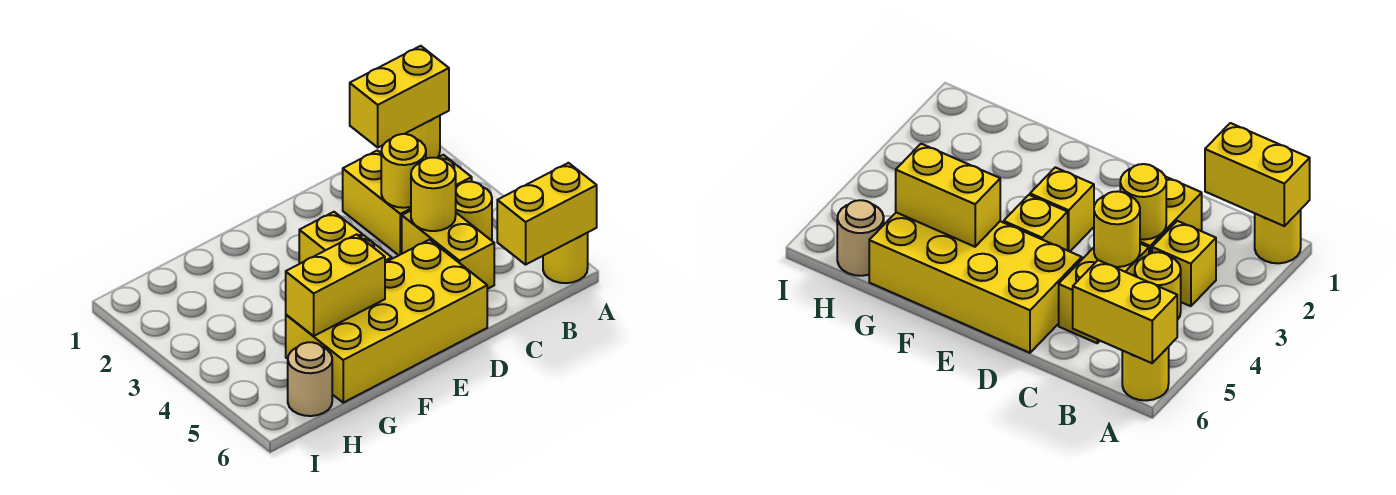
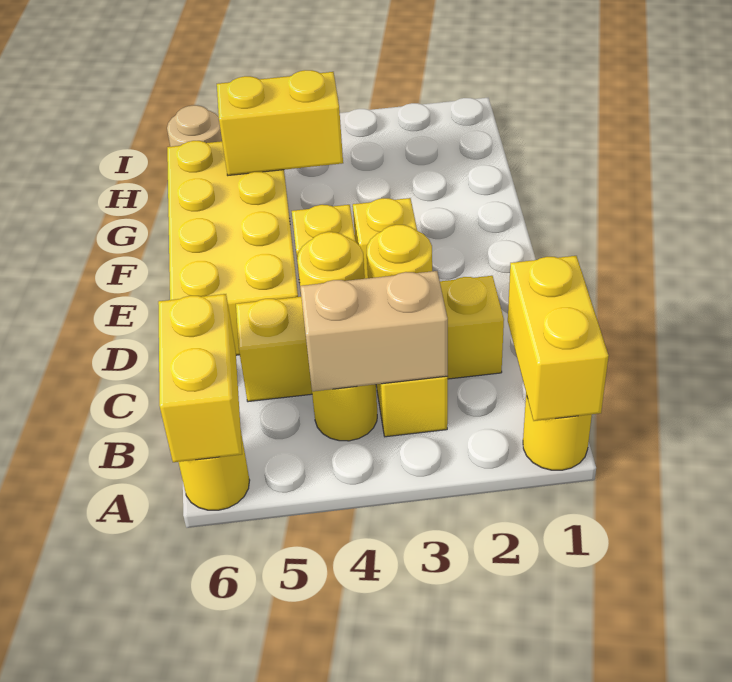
none -> tan 1x2 brick [300,271,448,391]
yellow 1x2 brick [286,234,385,336] -> yellow 1x2 brick turned to [217,70,343,175]

